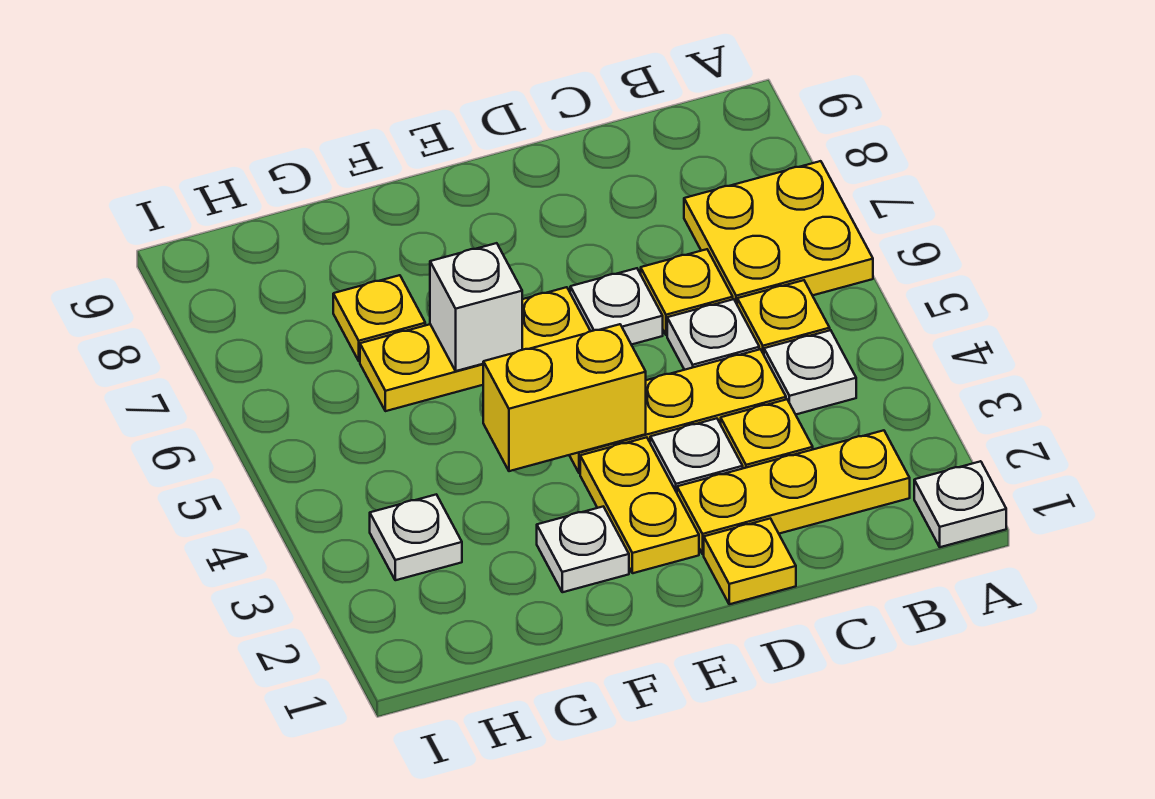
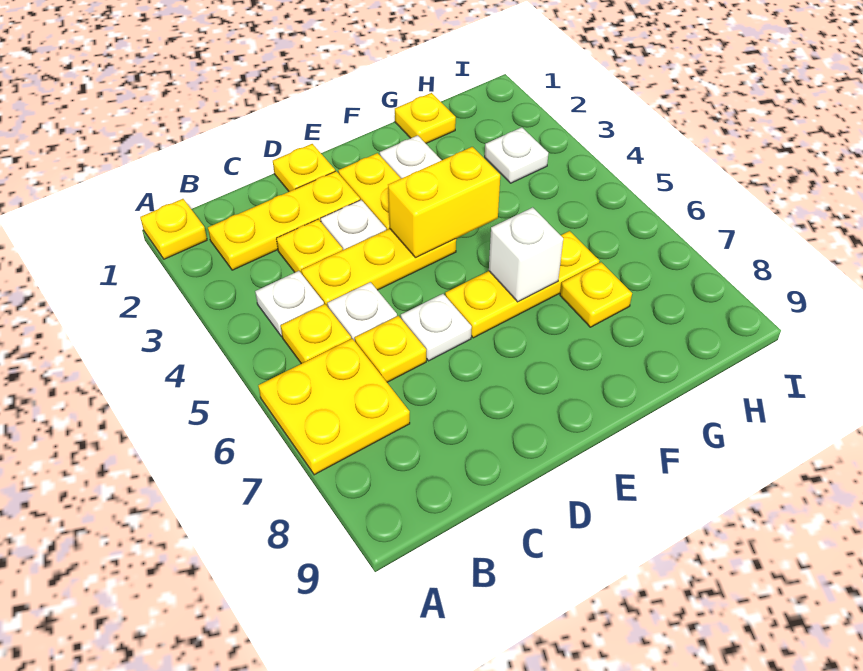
white 1x1 plate [914,461,1006,547] -> yellow 1x1 plate [140,199,207,259]
none -> yellow 1x1 plate [395,93,456,143]

